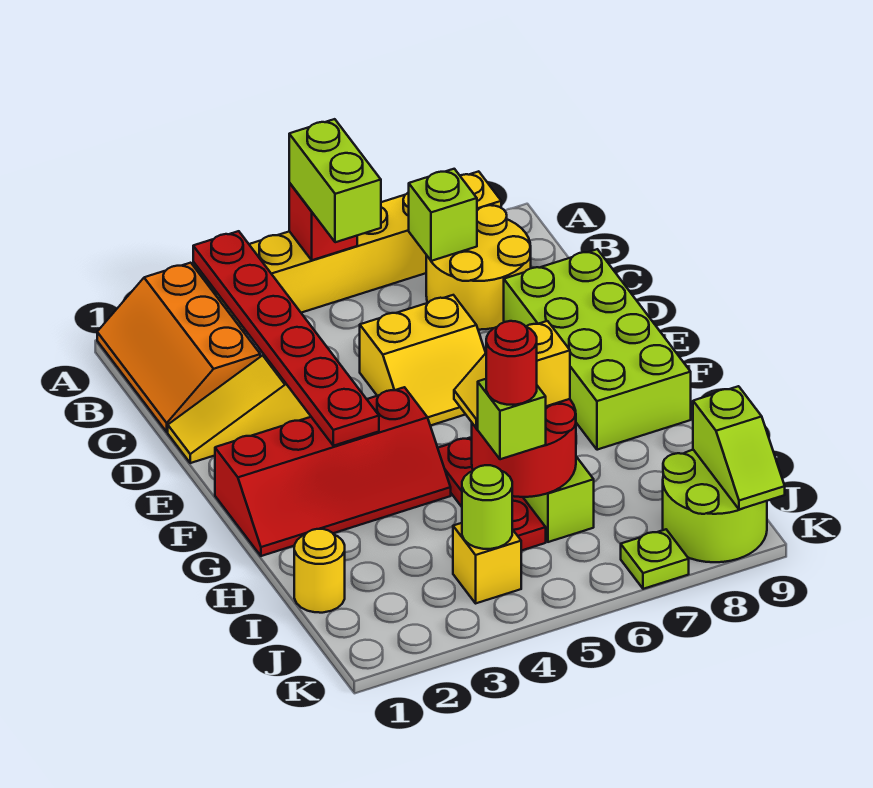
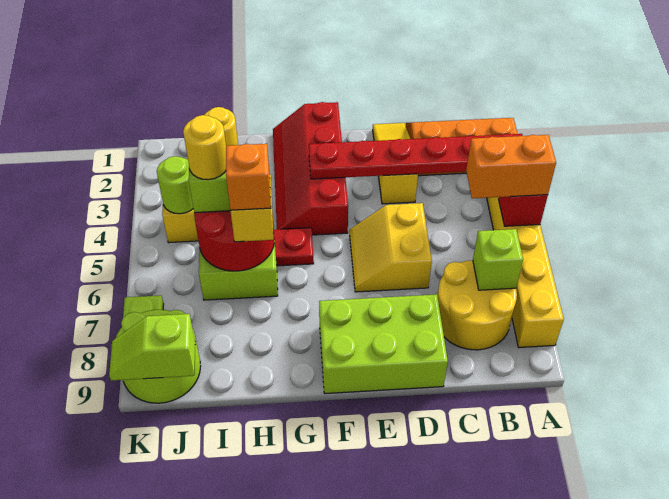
lime 1x2 brick [289,119,381,242] -> orange 1x2 brick [466,135,556,198]
lime 2x4 brick [504,249,691,450] -> lime 2x3 brick [319,294,448,394]
none -> orange 1x1 brick [226,144,271,210]
red 1x1 round brick [486,321,537,405] -> yellow 1x1 round brick [183,115,226,180]

